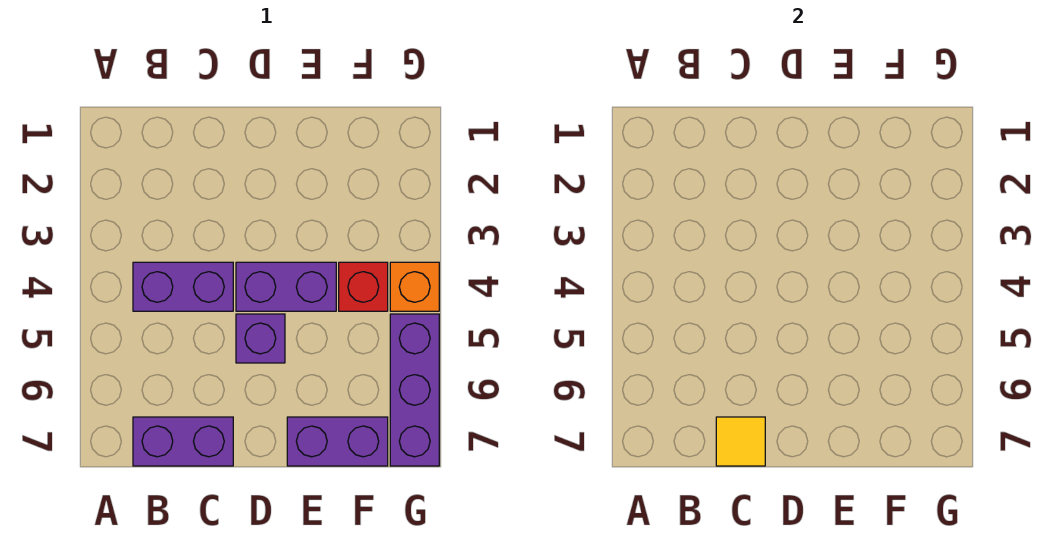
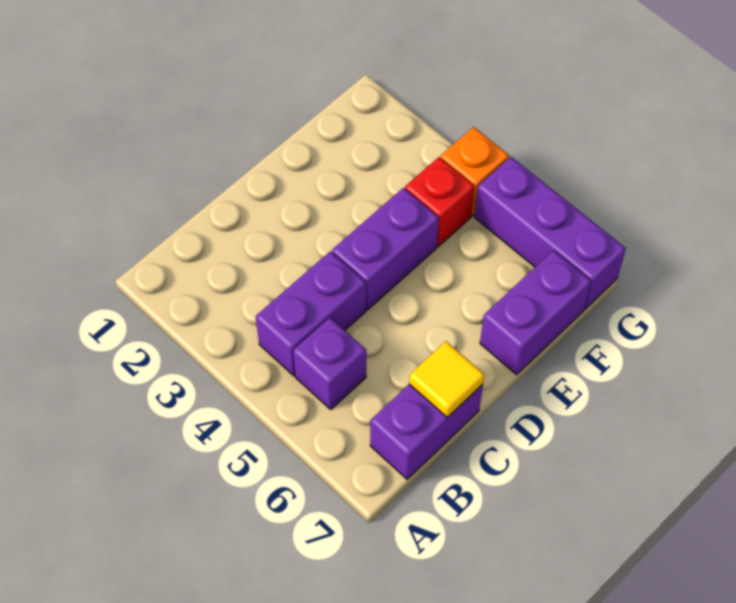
purple 1x1 brick [236,314,285,363] -> purple 1x1 brick moved to [293,318,366,409]

